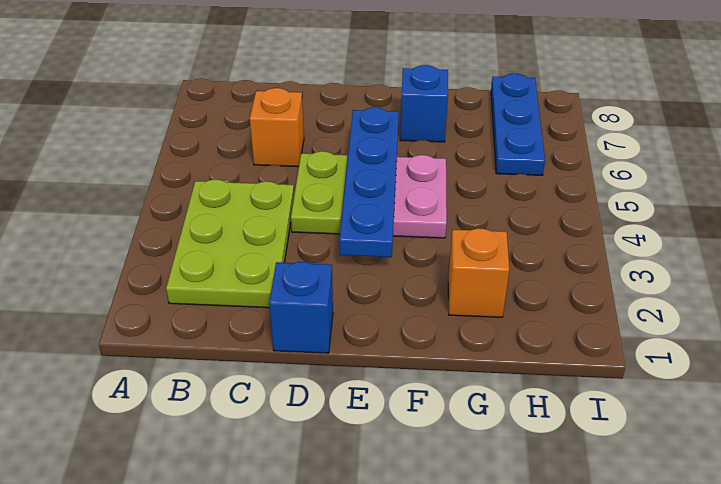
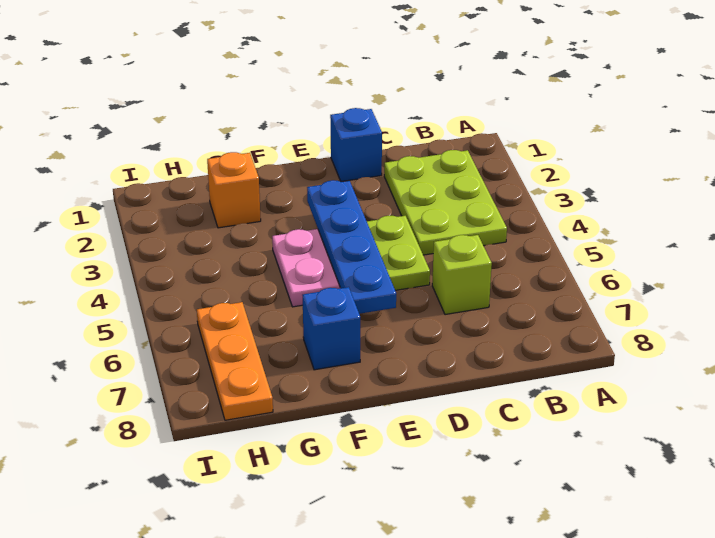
orange 1x1 brick [250,88,304,167] -> lime 1x1 brick [432,235,492,315]
blue 1x3 plate [491,74,545,175] -> orange 1x3 plate [197,302,273,420]

